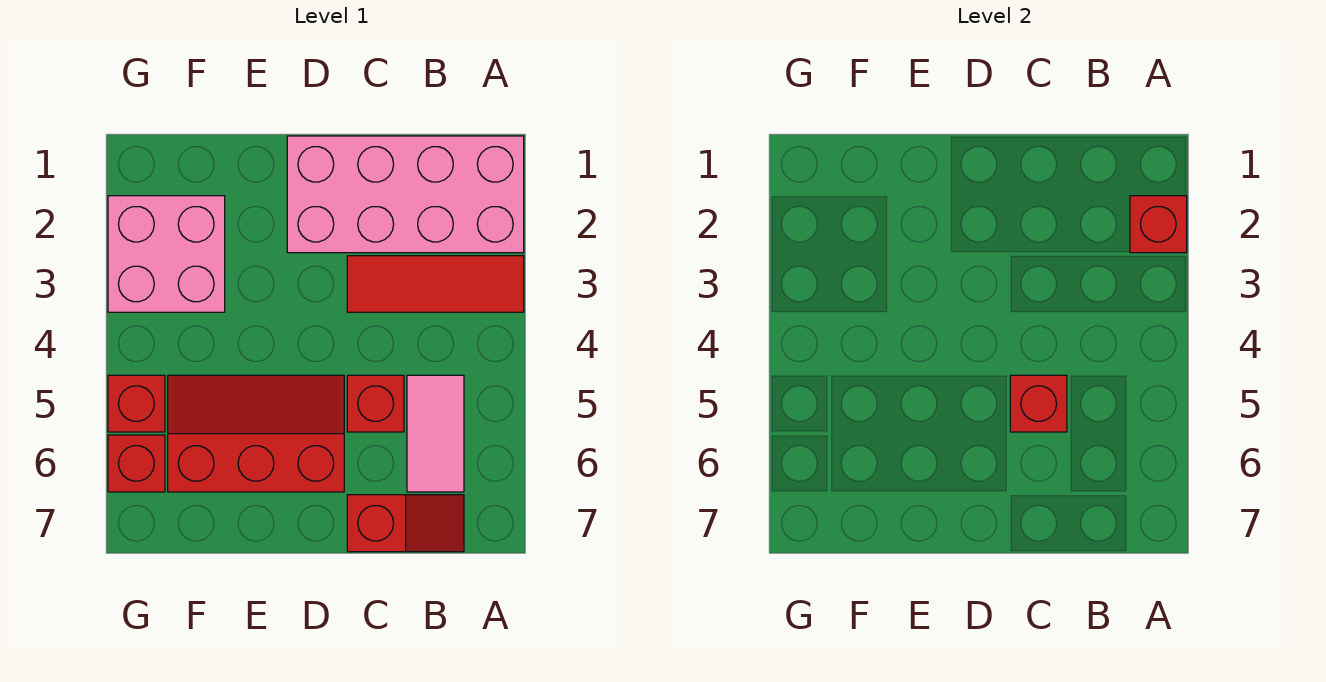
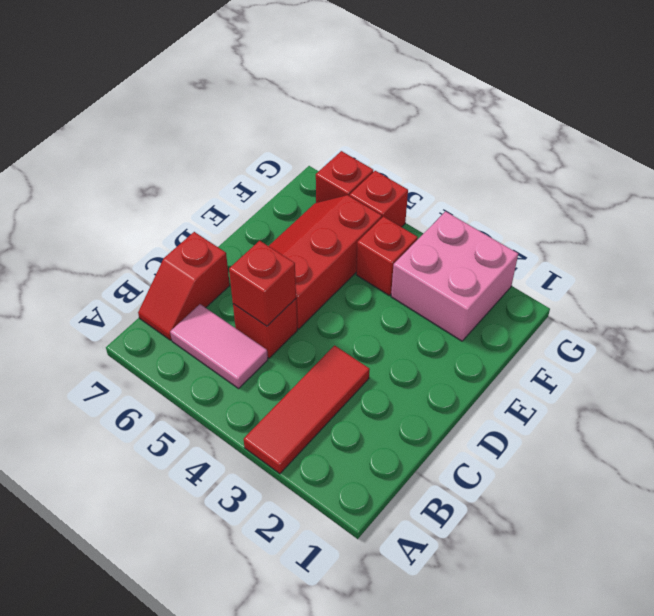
pink 2x4 brick [287,136,524,253] -> none
red 1x1 brick [1130,196,1187,253] -> red 1x1 brick moved to [356,217,418,295]
red 2x3 slope [168,375,344,492] -> red 2x3 slope turned to [269,195,382,329]

